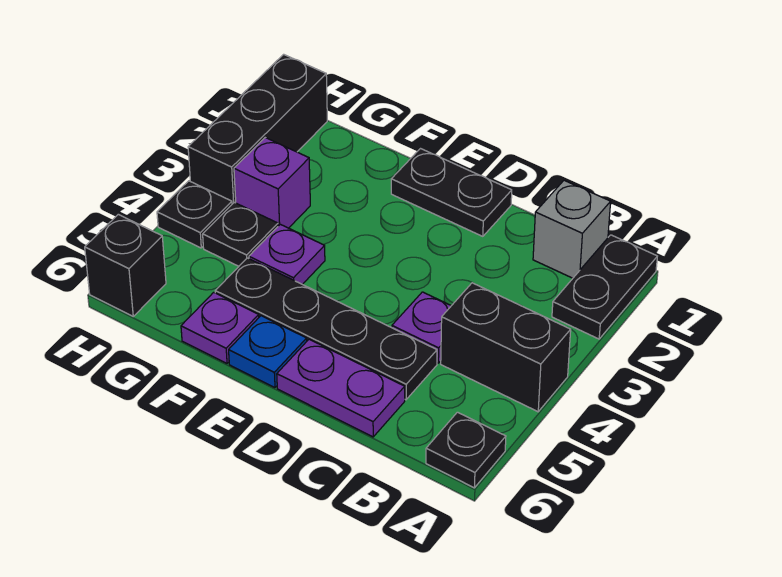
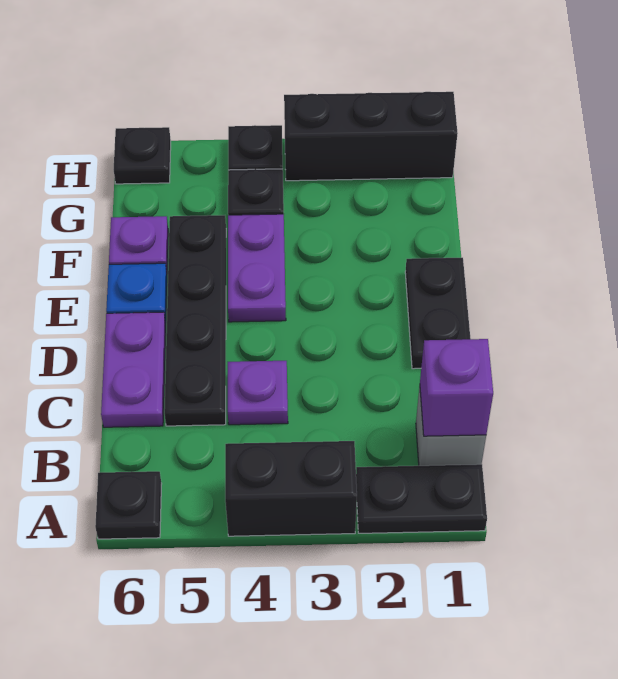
black 1x2 brick [441,283,571,412] -> black 1x2 brick turned to [225,441,357,536]
purple 1x1 plate [249,224,325,284] -> purple 1x2 plate [228,214,286,322]
purple 1x1 brick [234,138,310,228] -> purple 1x1 brick moved to [420,339,493,436]
black 1x1 brick [85,214,166,316] -> black 1x1 plate [114,127,171,184]

